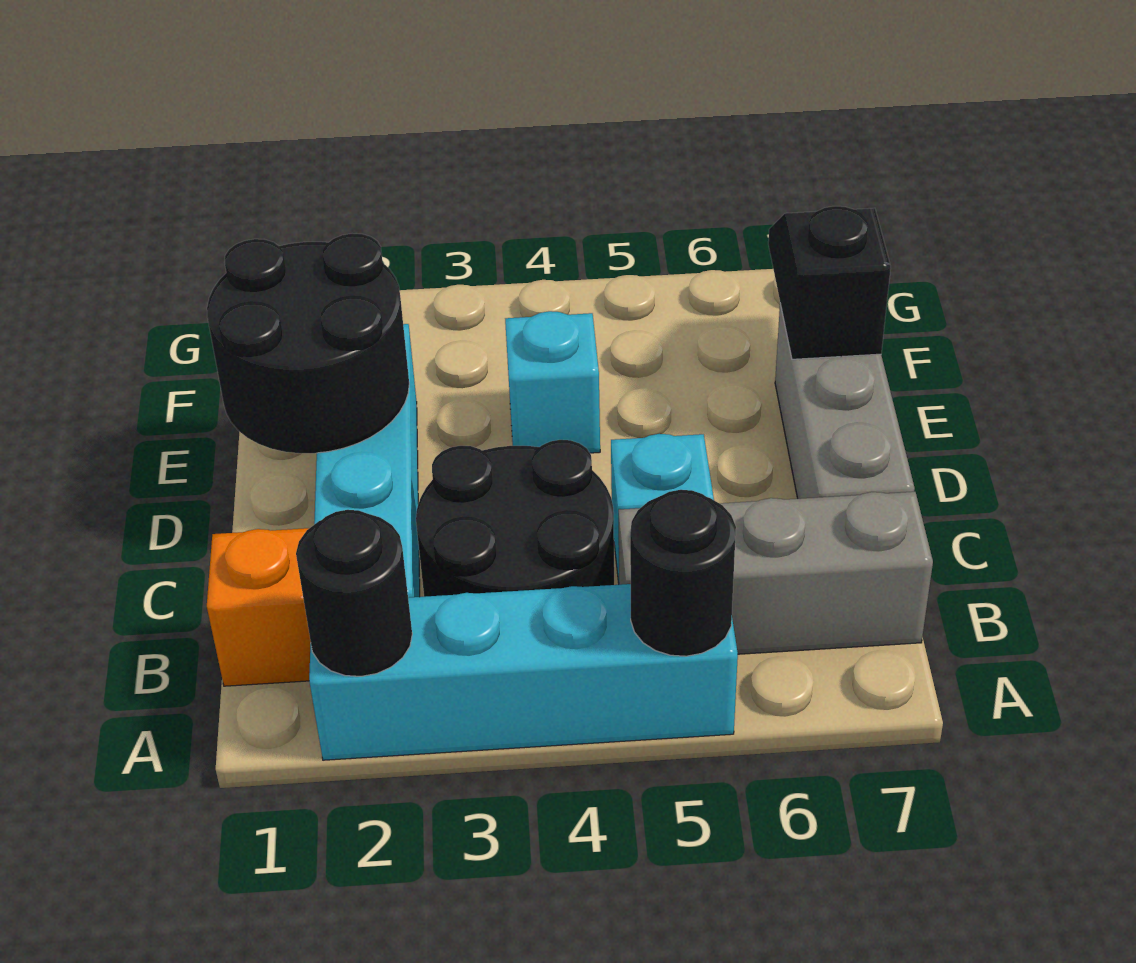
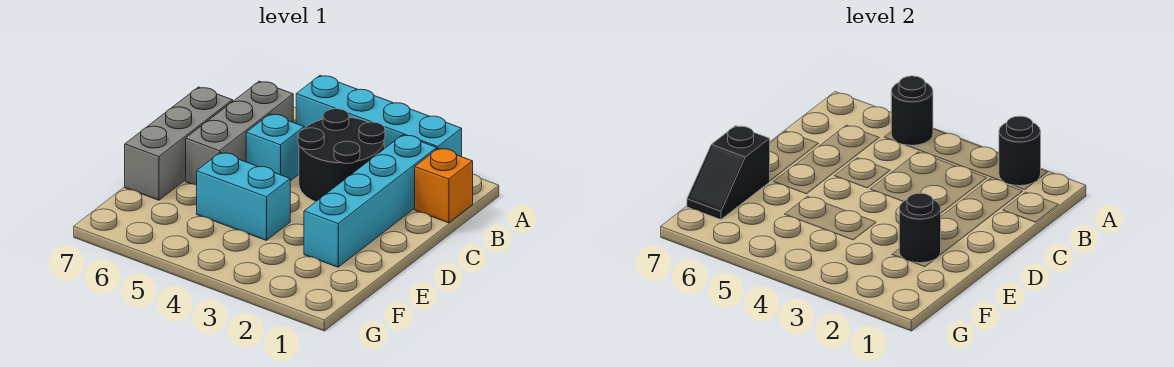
grey 1x3 brick [618,492,933,654] -> grey 1x3 brick turned to [186,81,293,185]
black 2x2 round brick [207,234,409,453] -> black 1x1 round brick [899,193,941,263]
cyan 1x1 brick [505,311,600,453] -> cyan 1x2 brick [197,152,290,241]

